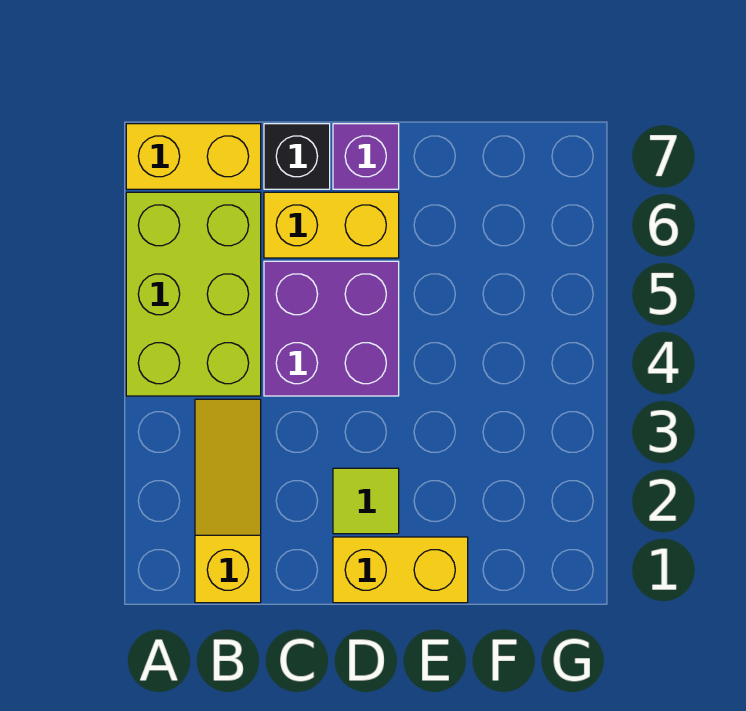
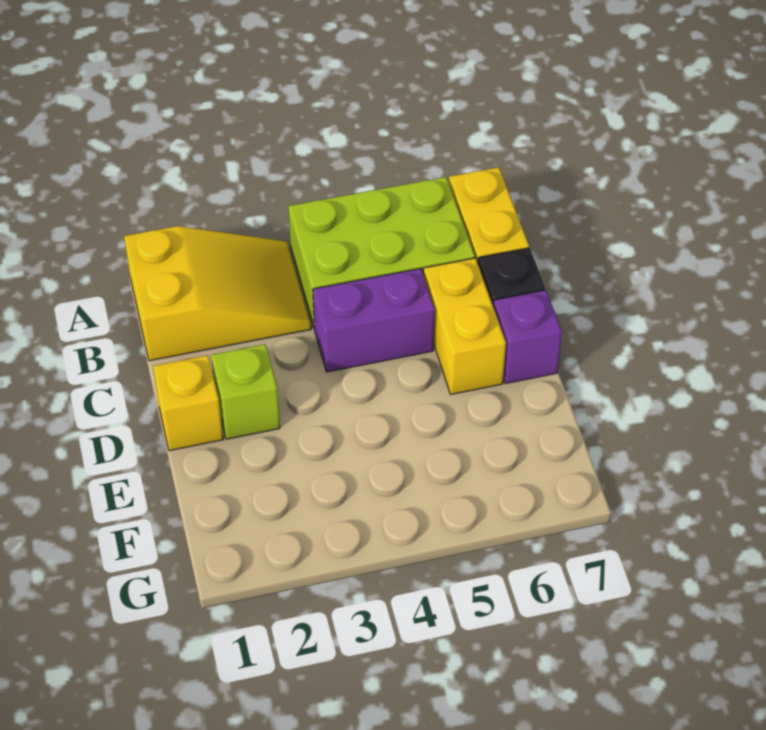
yellow 1x3 slope [195,399,261,603] -> yellow 2x3 slope [124,226,311,361]
purple 2x2 brick [264,261,399,396] -> purple 1x2 brick [313,269,435,372]
yellow 1x2 brick [333,537,468,603] -> yellow 1x1 brick [153,355,223,451]
lime 1x1 tile [333,468,399,534] -> lime 1x1 brick [211,344,280,439]

